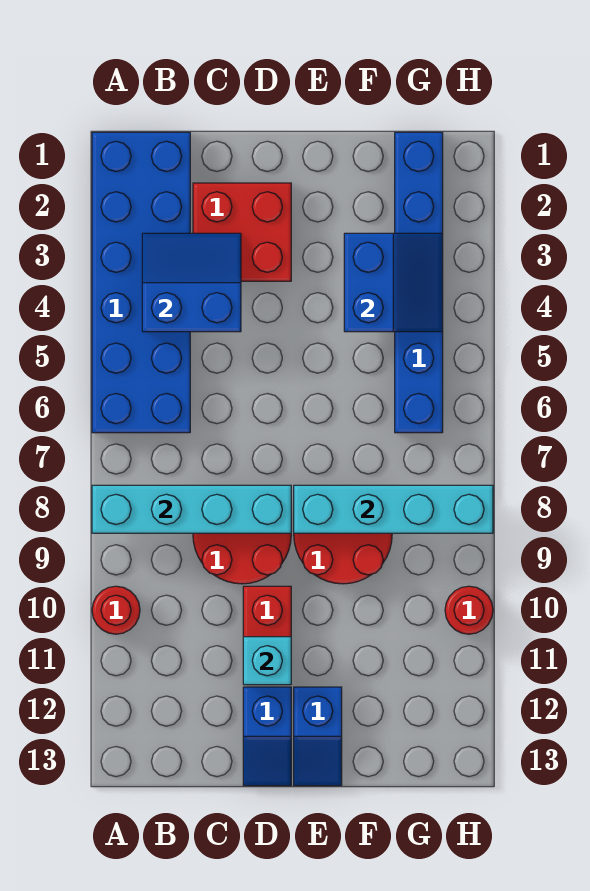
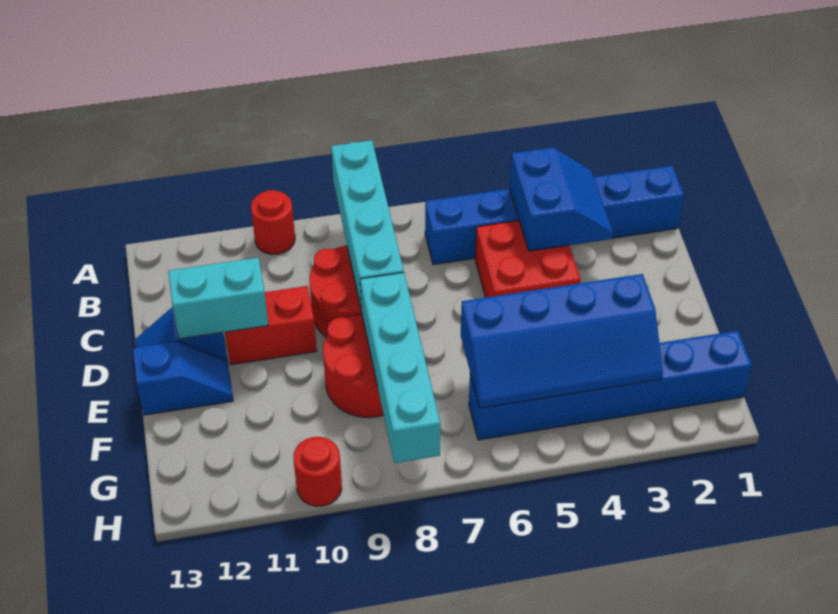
blue 2x6 brick [92,132,190,433] -> blue 1x6 brick [425,166,684,265]
red 2x2 brick [193,183,291,281] -> red 2x2 brick moved to [475,221,581,297]
cyan 1x1 brick [243,637,291,685] -> cyan 1x2 brick [168,258,268,339]
blue 1x2 slope [294,687,342,786] -> blue 1x2 slope turned to [133,341,233,415]
blue 2x2 slope [344,233,443,332] -> blue 2x4 slope [461,274,663,408]

